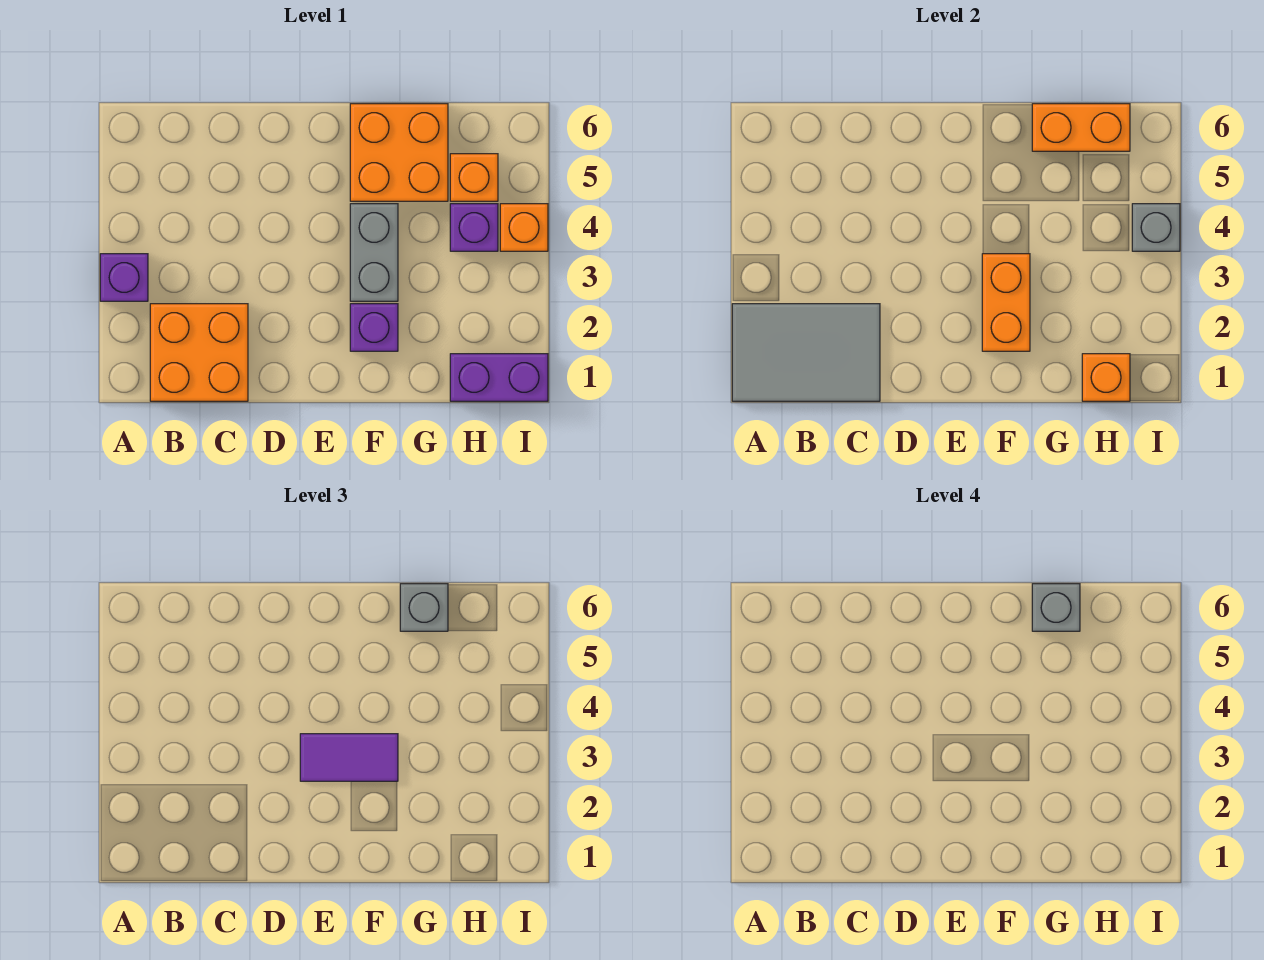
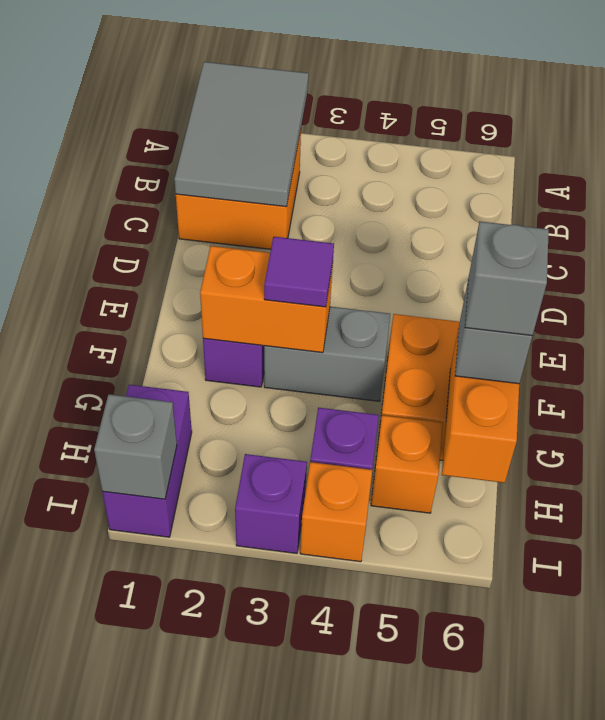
purple 1x1 brick [100,254,148,301] -> purple 1x1 brick moved to [235,454,307,553]
purple 1x2 tile [300,734,398,781] -> purple 1x1 tile [264,237,334,307]
orange 1x1 brick [1082,354,1130,401] -> none
grey 1x1 brick [1132,204,1180,251] -> grey 1x1 brick moved to [94,394,177,499]

